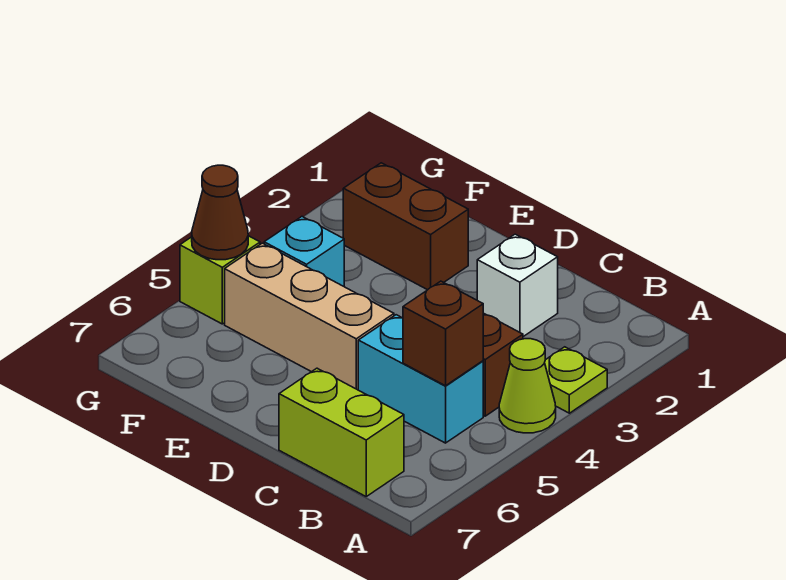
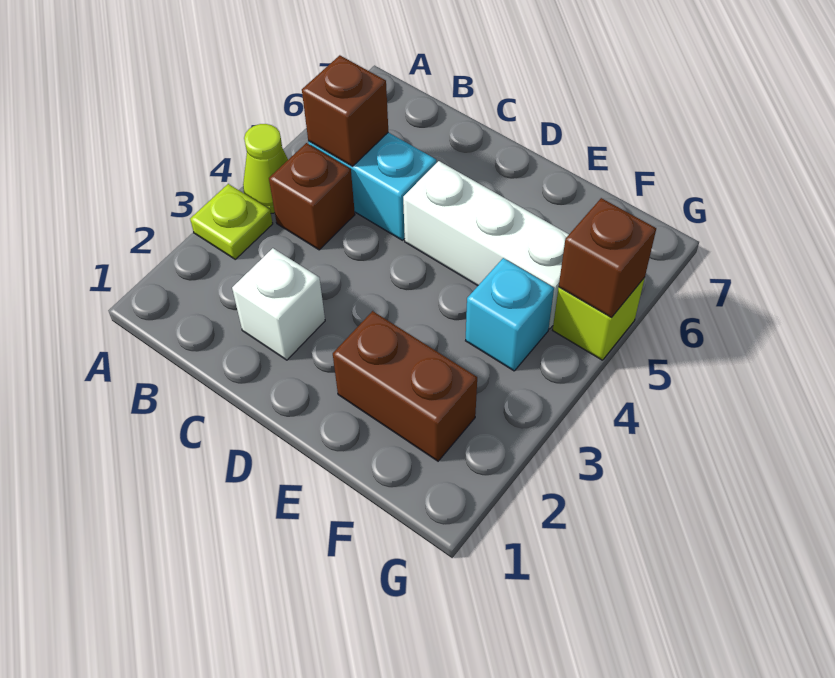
lime 1x2 brick [279,368,404,496] -> none
tan 1x3 brick [225,243,394,390] -> white 1x3 brick [403,161,569,329]
brown 1x1 cone [192,165,248,260] -> brown 1x1 brick [559,198,656,317]

